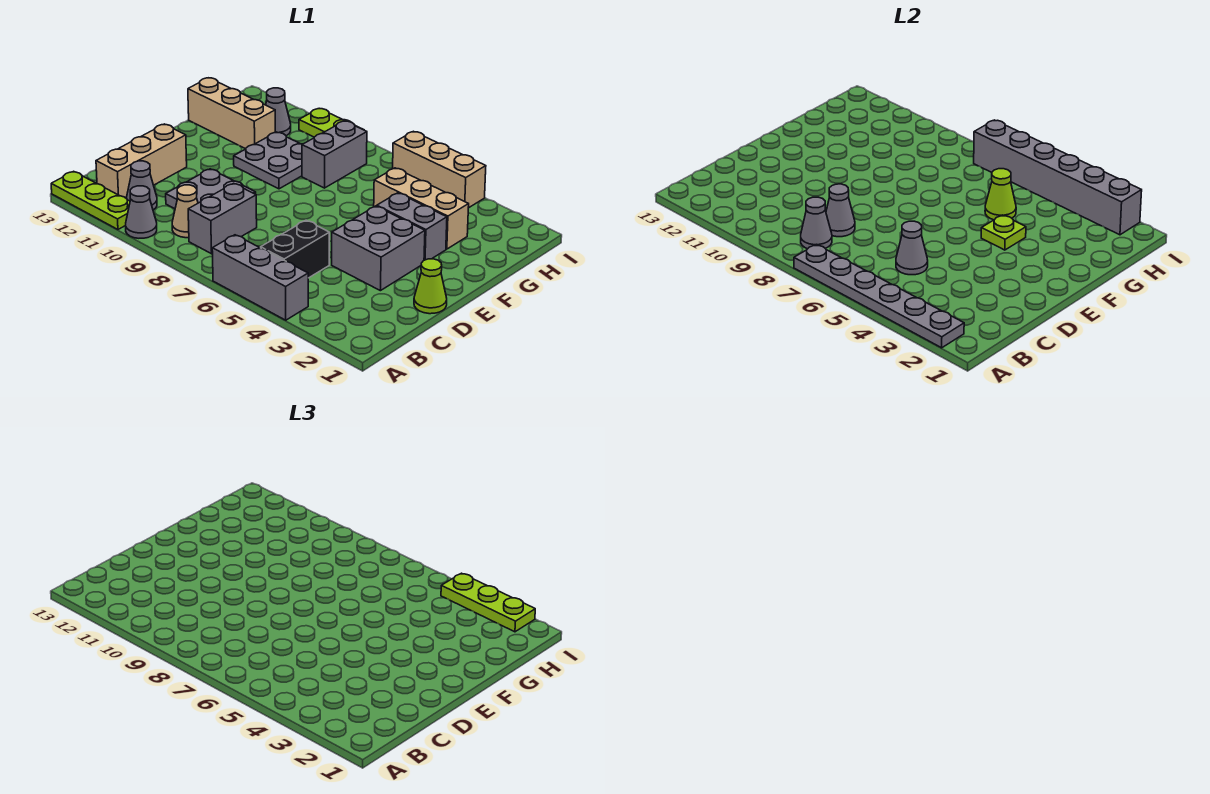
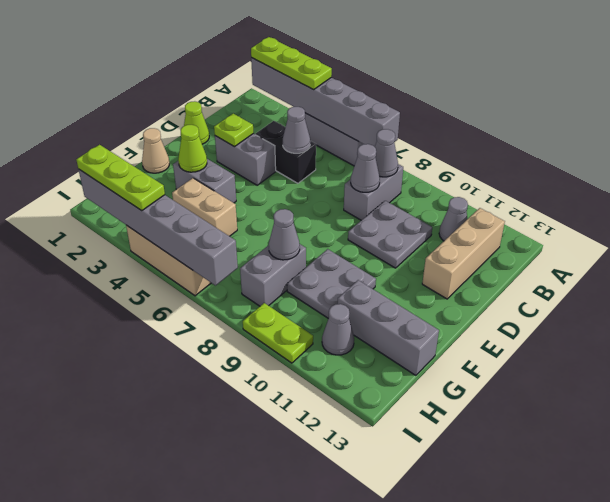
grey 1x6 plate [794,244,964,348] -> grey 1x6 brick [251,58,400,147]
grey 1x1 cone [126,186,157,238] -> grey 1x1 cone moved to [269,209,300,260]
lime 1x3 plate [51,171,130,229] -> lime 1x3 plate moved to [251,37,332,90]
black 1x2 brick [261,220,329,278] -> black 1x2 brick turned to [256,121,316,183]
tan 1x1 cone [172,185,198,238] -> tan 1x1 cone moved to [142,128,169,173]
grey 2x2 brick [332,206,425,291] -> grey 1x2 brick [215,134,276,185]
lime 1x1 plate [981,215,1026,250] -> lime 1x1 plate moved to [214,114,253,147]
tan 1x3 brick [374,168,469,249] -> tan 1x2 brick [172,178,237,236]
lime 1x1 cone [985,169,1016,220] -> lime 1x1 cone moved to [178,125,207,172]
tan 1x3 brick [188,78,275,149] -> grey 1x3 brick [338,280,439,375]

